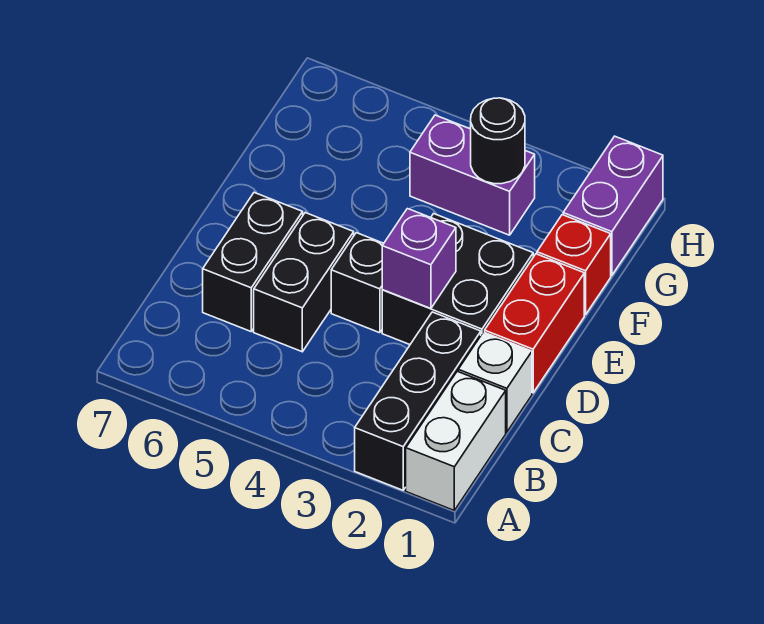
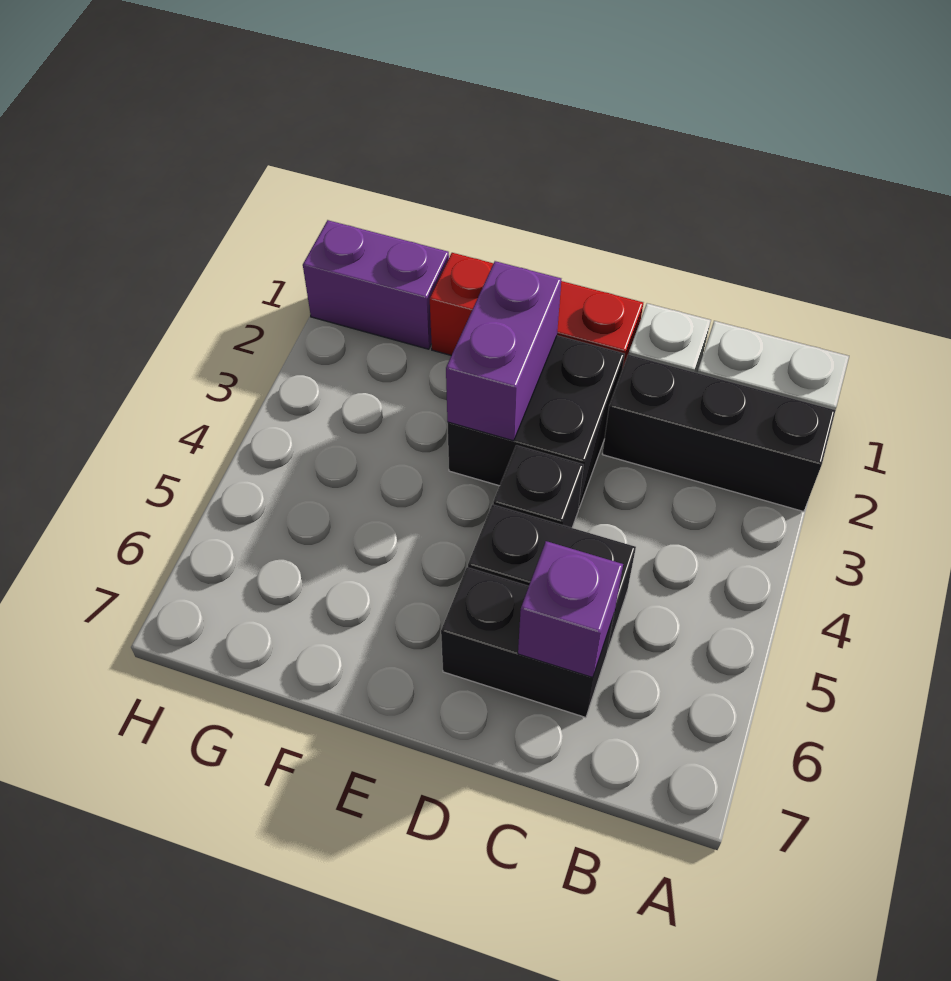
purple 1x1 brick [382,209,456,308] -> purple 1x1 brick moved to [518,541,623,678]
purple 1x2 brick [410,115,535,235] -> purple 1x2 brick moved to [446,261,561,441]
black 1x1 round brick [471,98,525,184] -> none

